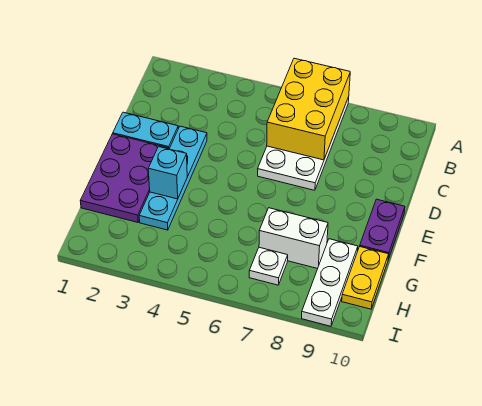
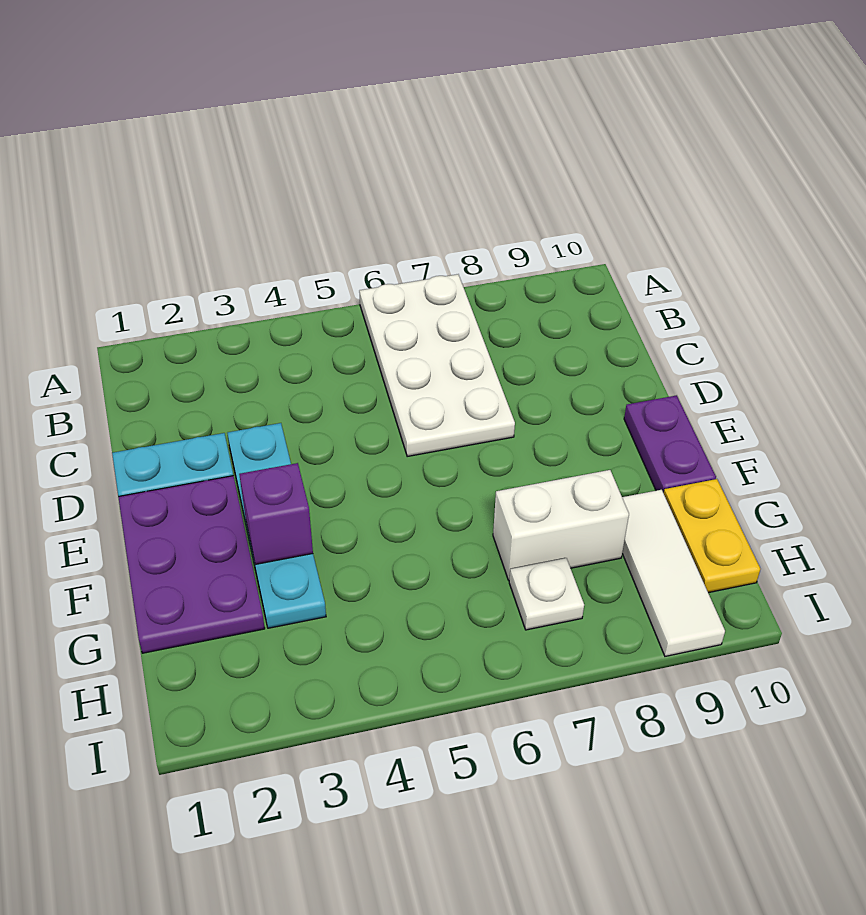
yellow 2x3 brick [267,58,350,160] -> none
cyan 1x1 brick [148,147,187,199] -> purple 1x1 brick [239,463,313,565]
white 1x3 plate [302,239,358,326] -> white 1x3 tile [622,490,725,656]

